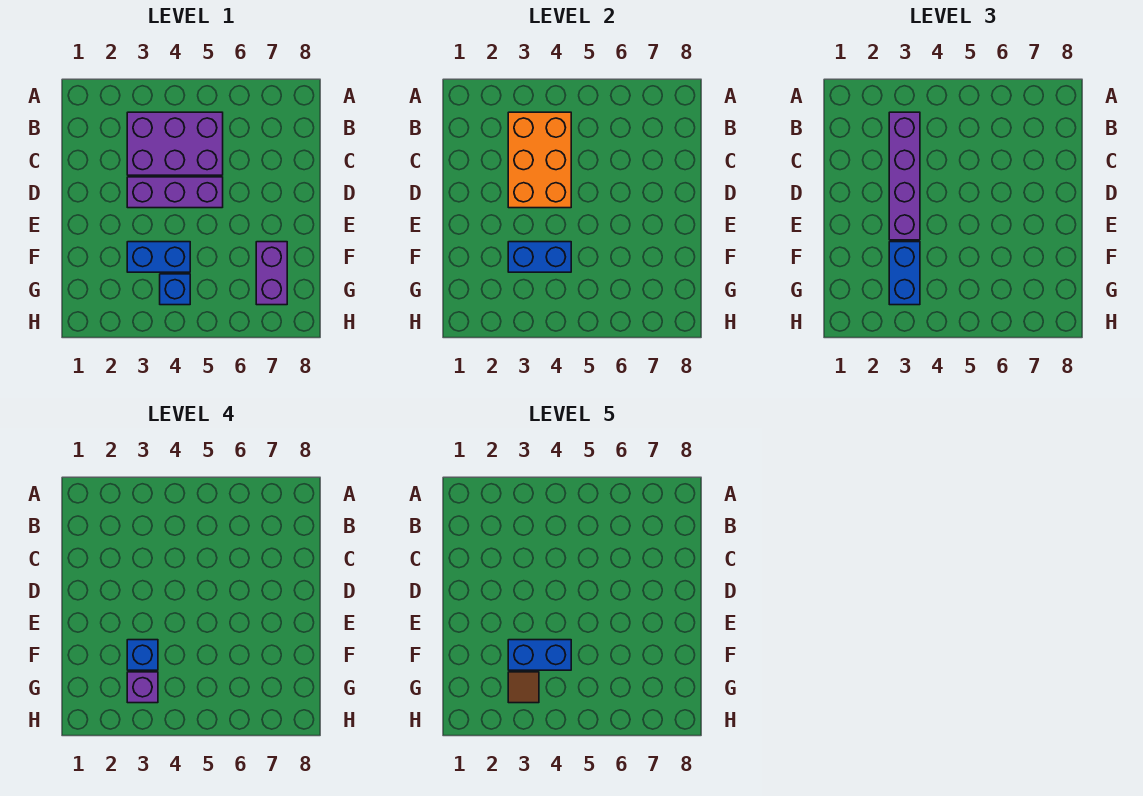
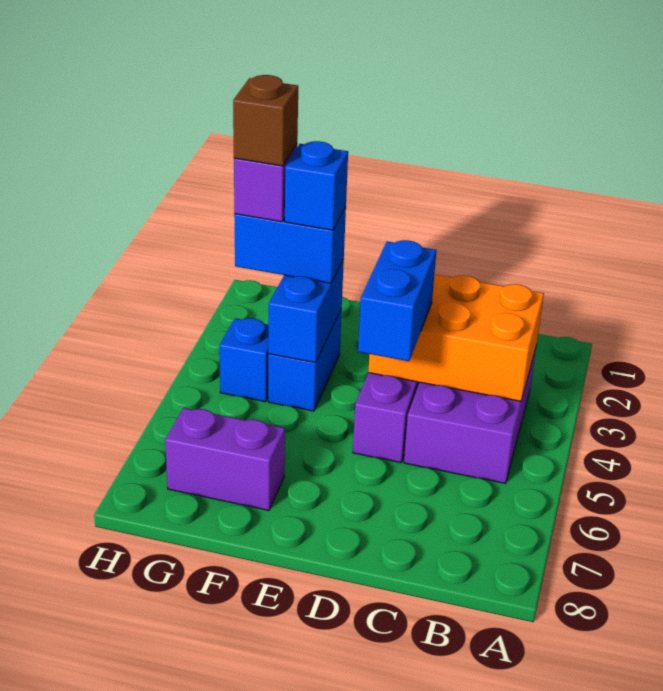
purple 1x4 brick [889,112,920,240] -> none
blue 1x2 brick [508,640,571,670] -> blue 1x2 brick moved to [358,240,436,361]
brown 1x1 tile [508,672,539,703] -> brown 1x1 brick [233,75,298,166]

